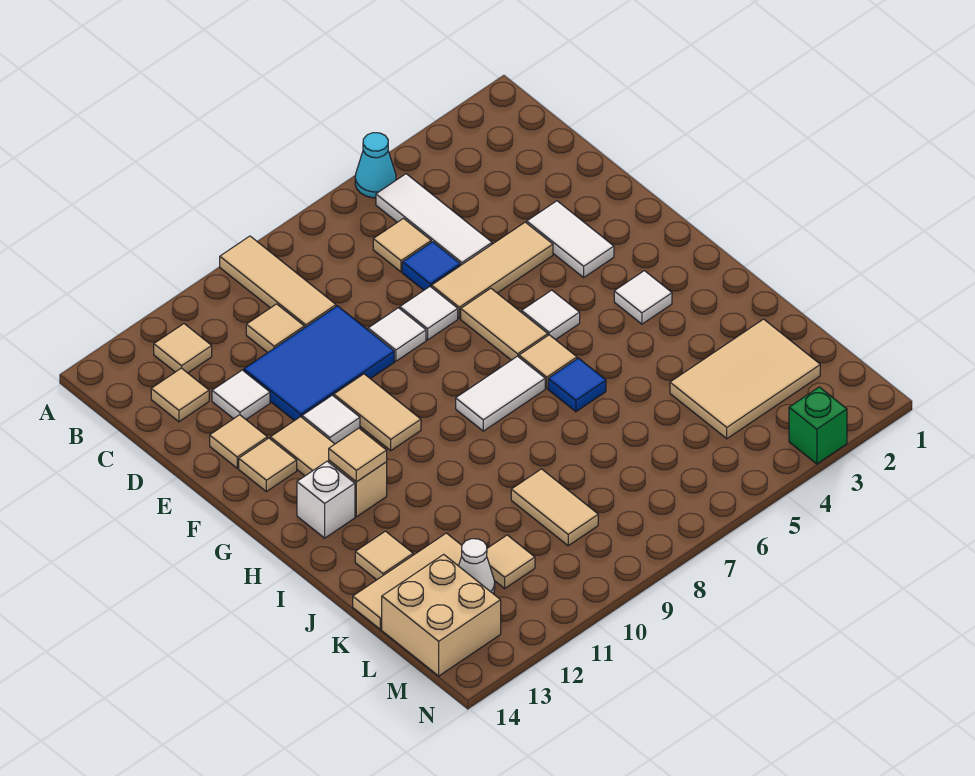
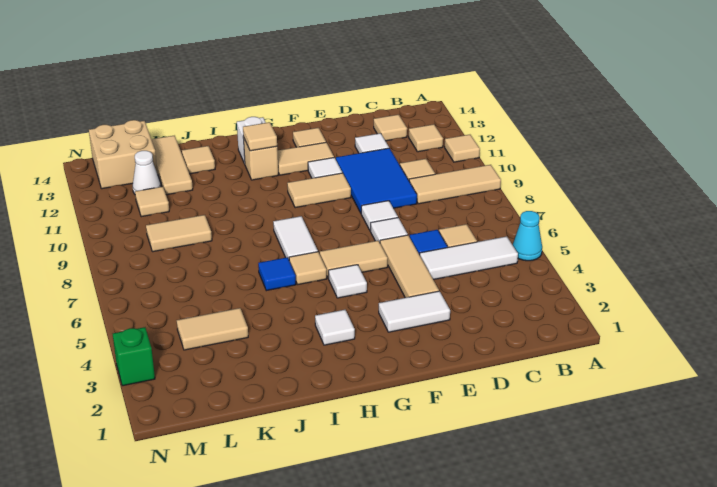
tan 1x1 tile [210,415,267,468] -> tan 1x1 tile moved to [445,135,480,162]
tan 2x3 tile [670,319,820,439] -> tan 1x2 tile [177,308,248,350]

